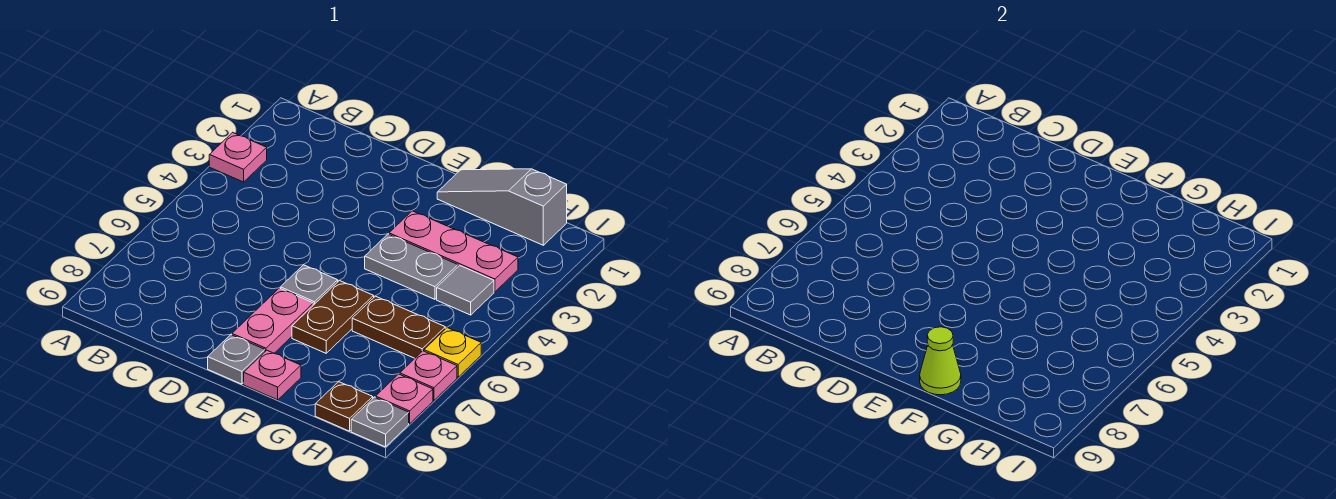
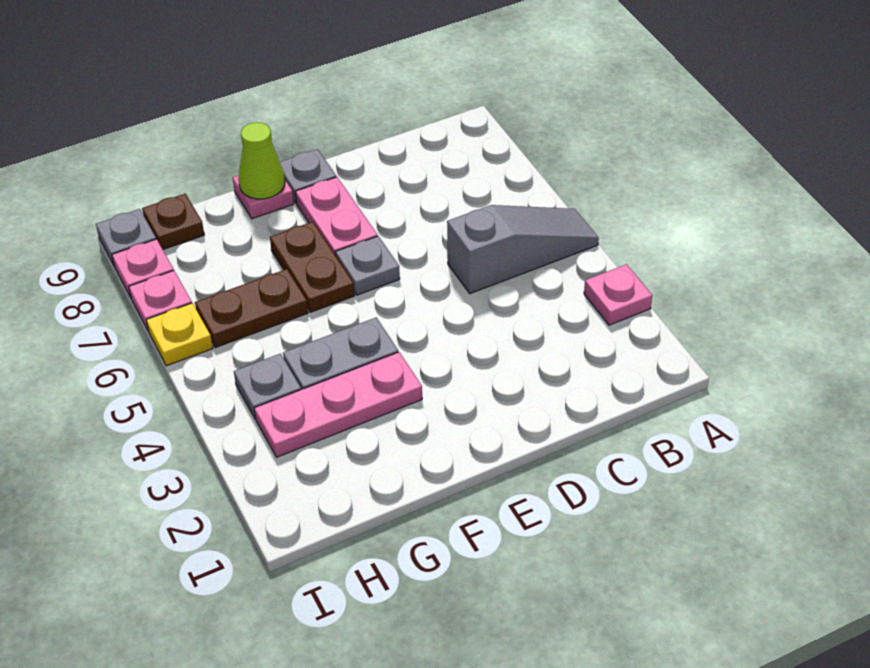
grey 1x3 slope [437,169,567,245] -> grey 1x3 slope moved to [447,205,599,294]
grey 1x1 tile [437,266,494,315] -> grey 1x1 plate [234,354,301,419]

